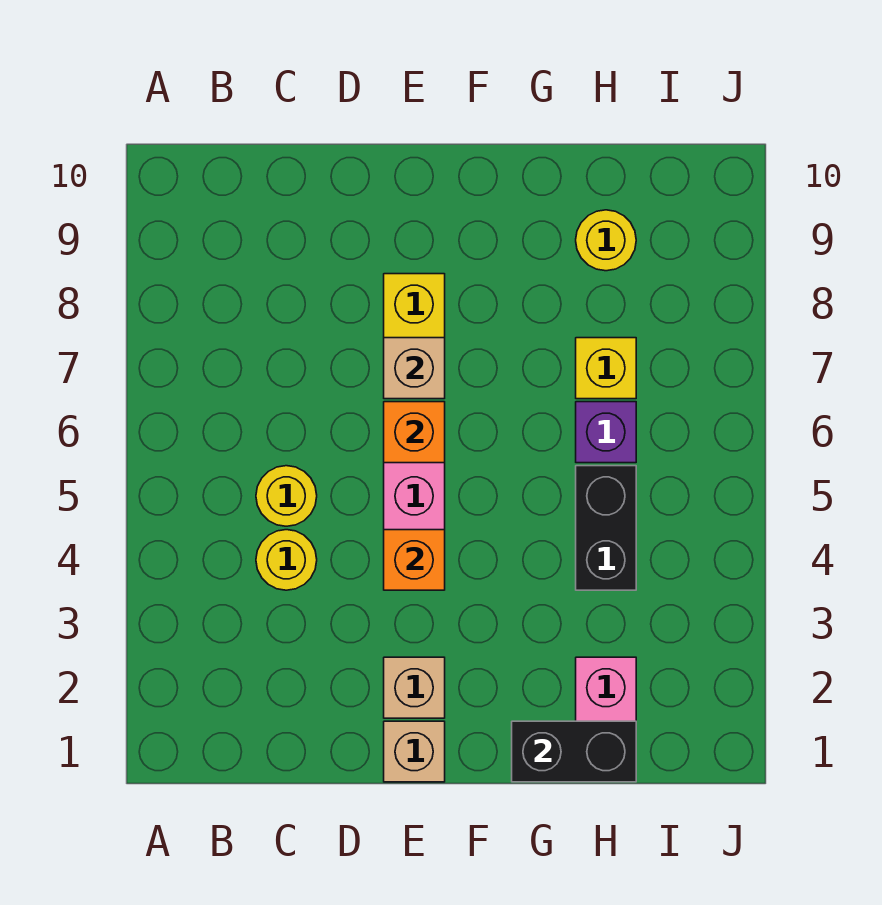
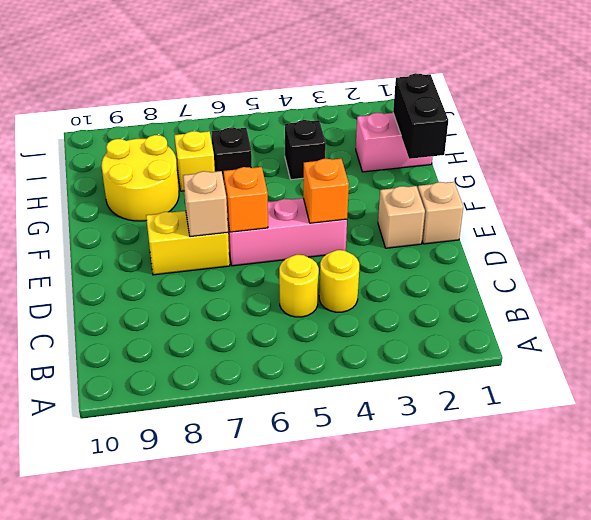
black 1x2 brick [576,466,636,590] -> black 1x1 brick [285,120,326,180]
purple 1x1 brick [576,402,636,463] -> black 1x1 brick [211,127,252,181]
yellow 1x1 round brick [576,210,636,271] -> yellow 2x2 round brick [101,135,179,221]

